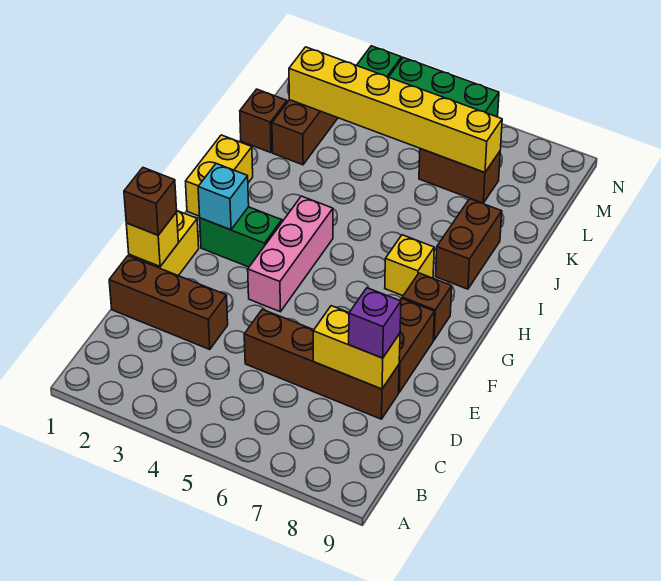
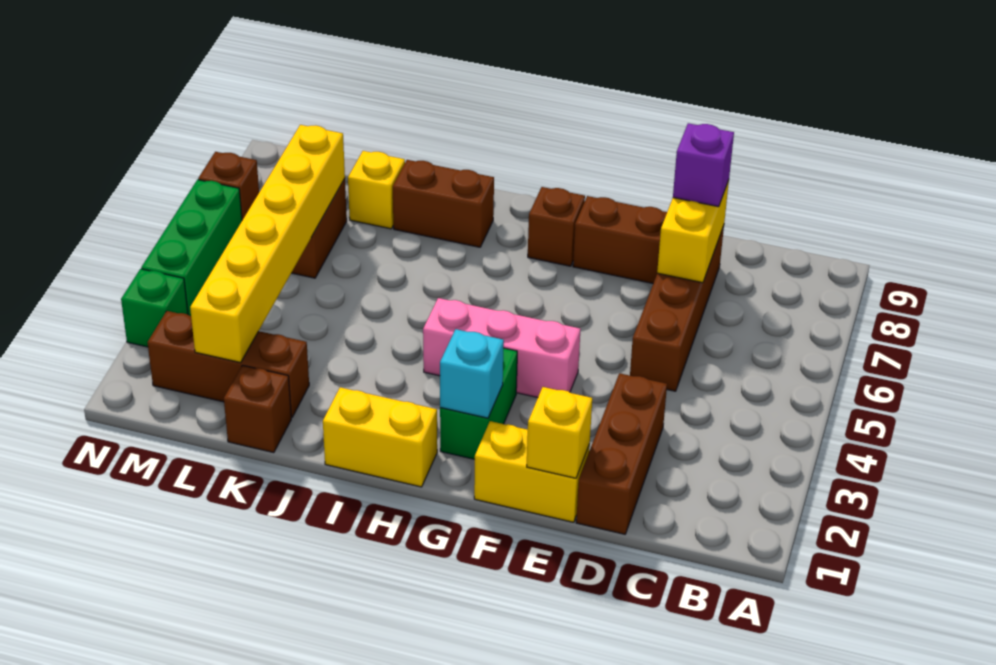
brown 1x1 brick [124,168,177,235] -> brown 1x1 brick moved to [198,152,259,220]
yellow 1x1 brick [385,235,434,296] -> yellow 1x1 brick moved to [348,151,405,229]

